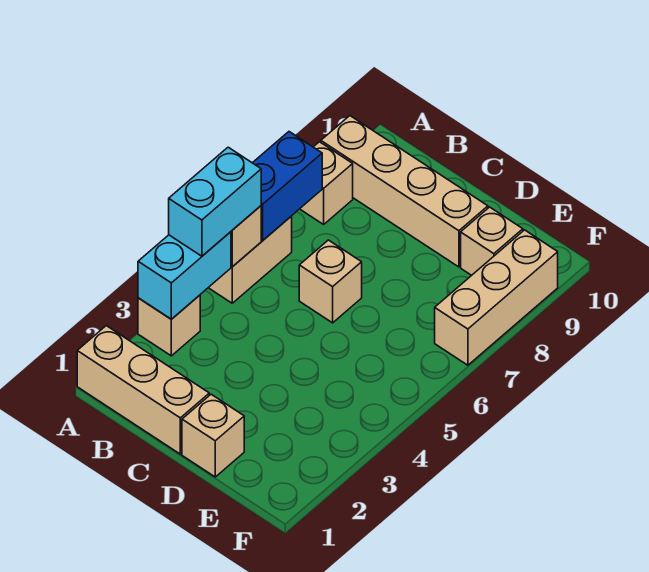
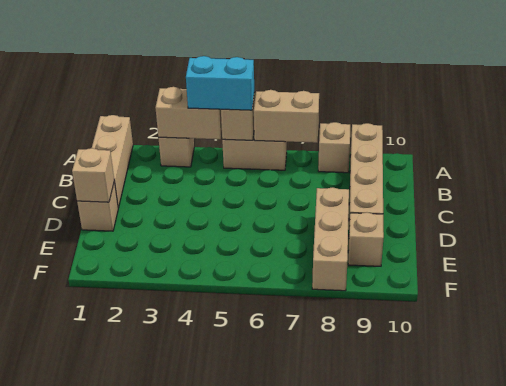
cyan 1x2 brick [138,232,231,319] -> tan 1x2 brick [155,87,222,139]
blue 1x2 brick [253,132,322,240] -> tan 1x2 brick [254,90,319,143]
tan 1x1 brick [299,240,362,323] -> tan 1x1 brick moved to [72,148,114,202]
tan 1x3 brick [435,230,558,365] -> tan 1x3 brick turned to [312,187,349,291]

